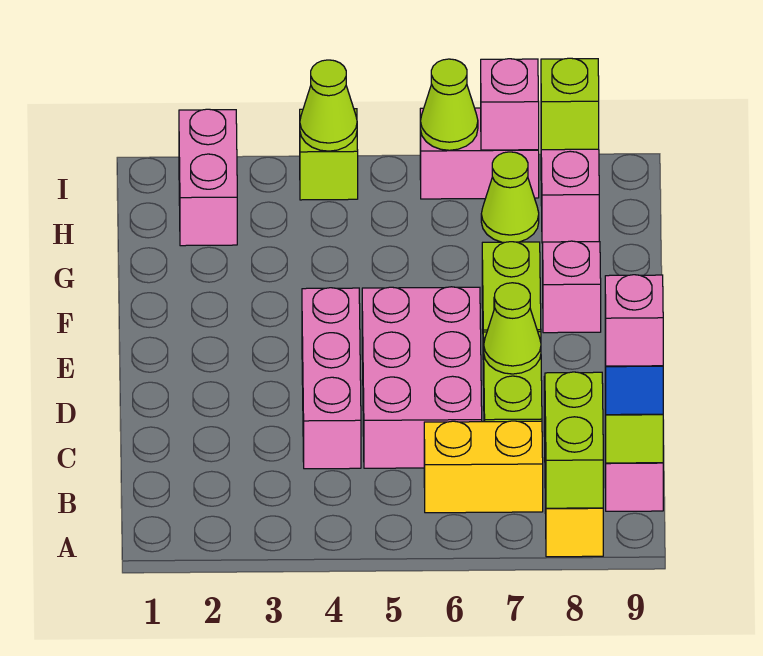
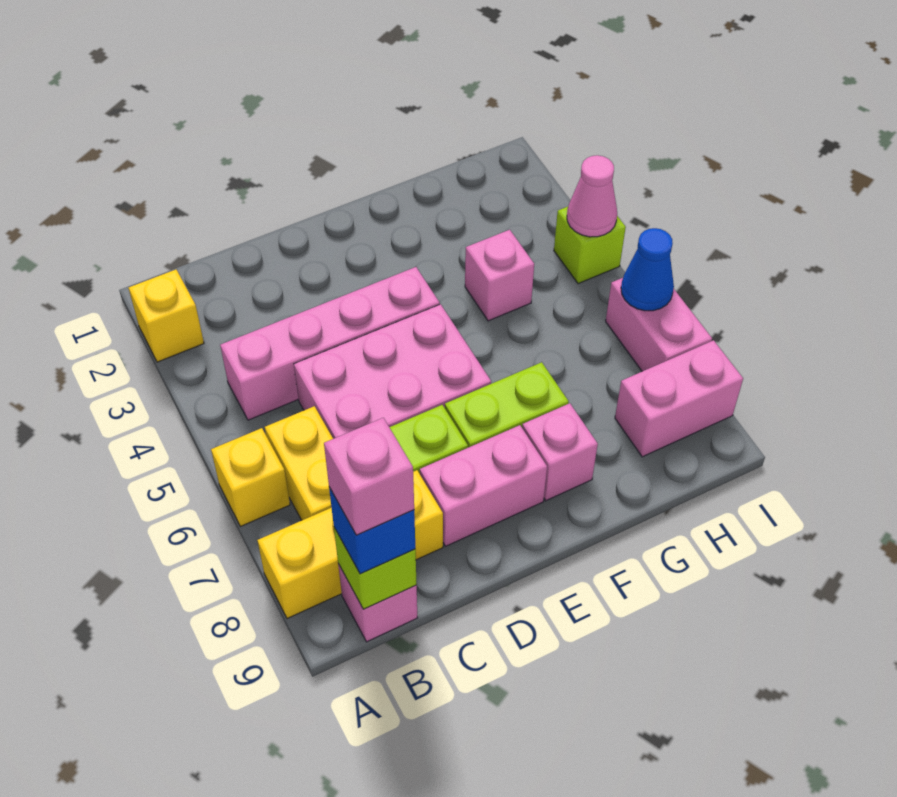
none -> yellow 1x1 brick [129,270,204,362]
none -> yellow 1x1 brick [211,428,290,526]
lime 1x2 brick [545,372,603,508] -> none
pink 1x3 brick [302,288,361,469] -> pink 1x4 brick [220,267,440,420]
lime 1x1 cone [484,283,541,374] -> none
pink 1x2 brick [179,109,237,246] -> pink 1x2 brick moved to [420,425,547,546]
lime 1x1 cone [481,152,539,242] -> none
lime 1x1 cone [300,60,357,151] -> pink 1x1 cone [567,155,617,237]
lime 1x1 cone [420,59,478,150] -> blue 1x1 cone [621,228,674,311]
pink 1x1 brick [481,59,539,150] -> pink 1x1 brick moved to [465,230,534,321]
lime 1x1 brick [541,58,599,150] -> none

